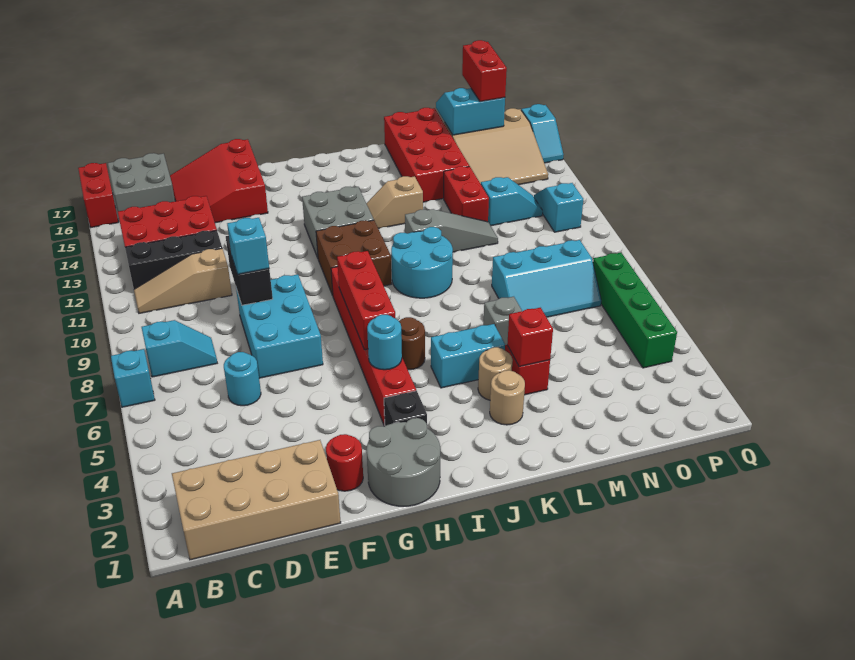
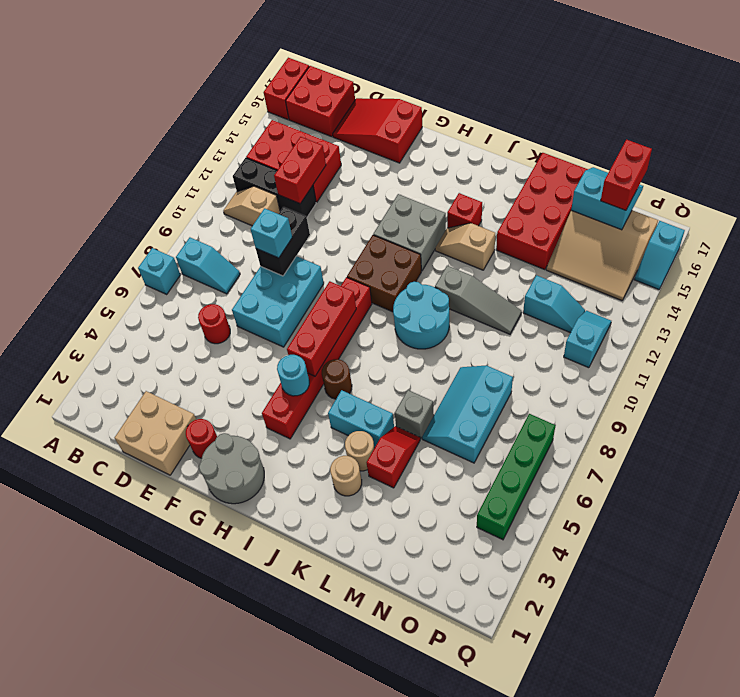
tan 2x4 brick [172,440,341,560] -> tan 2x2 brick [114,391,196,475]
tan 1x3 slope [134,248,232,313] -> tan 1x2 slope [223,186,280,226]
grey 2x2 brick [108,153,175,211] -> red 2x2 brick [286,66,355,137]
cyan 1x1 round brick [224,352,261,406] -> red 1x1 round brick [198,304,230,344]
red 3x3 slope [170,139,268,223] -> red 2x3 slope [333,98,422,163]
black 1x1 brick [384,391,427,426] -> none
red 1x1 brick [507,308,553,367] -> red 1x1 brick moved to [447,193,482,228]
cyan 2x3 slope [492,240,601,317] -> cyan 2x3 slope turned to [422,365,513,463]
red 1x2 brick [444,166,489,222] -> red 1x2 brick moved to [274,137,326,204]

